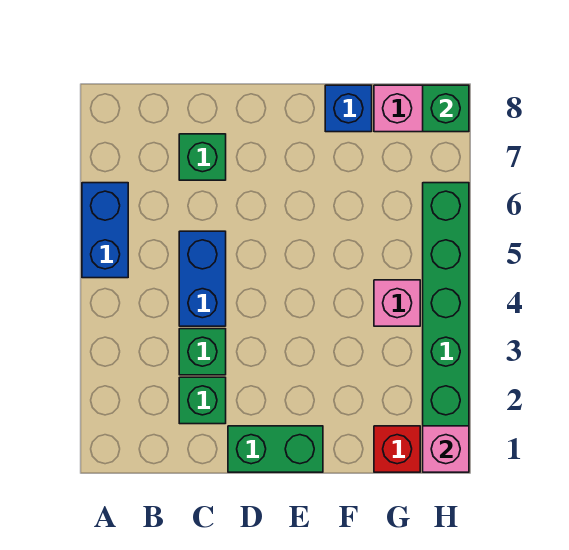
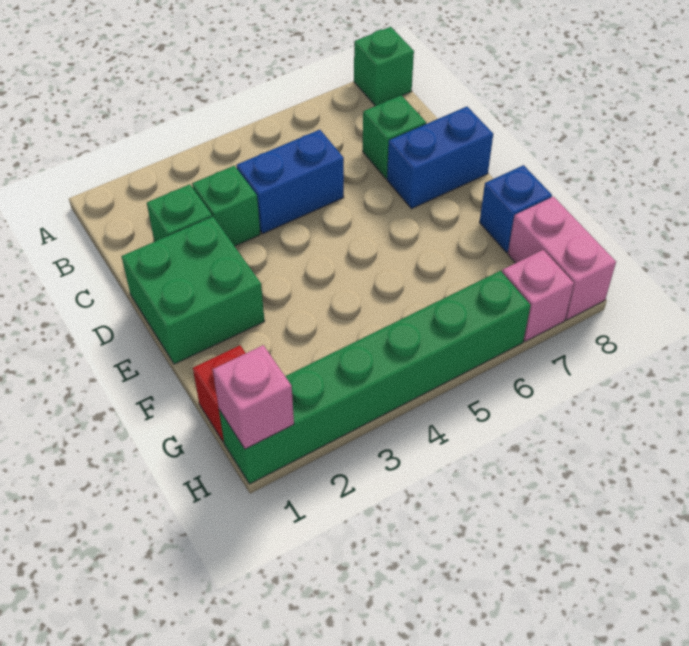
blue 1x2 brick [82,183,128,278] -> blue 1x2 brick moved to [387,107,493,209]
green 1x2 brick [228,426,323,472] -> green 2x2 brick [122,217,265,364]
pink 1x1 brick [374,280,420,326] -> pink 1x1 brick moved to [502,250,574,341]
green 1x1 brick [423,85,469,132] -> green 1x1 brick moved to [354,27,414,106]

